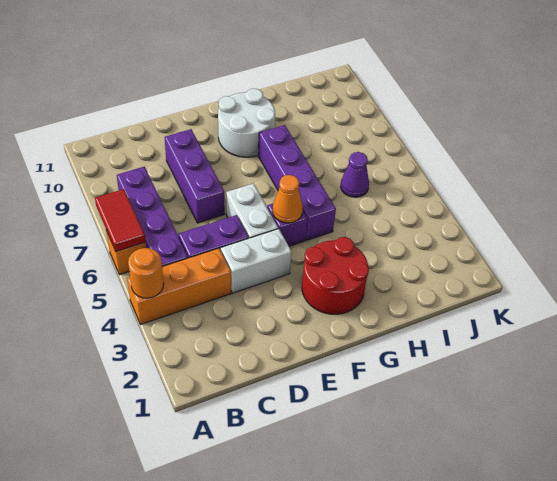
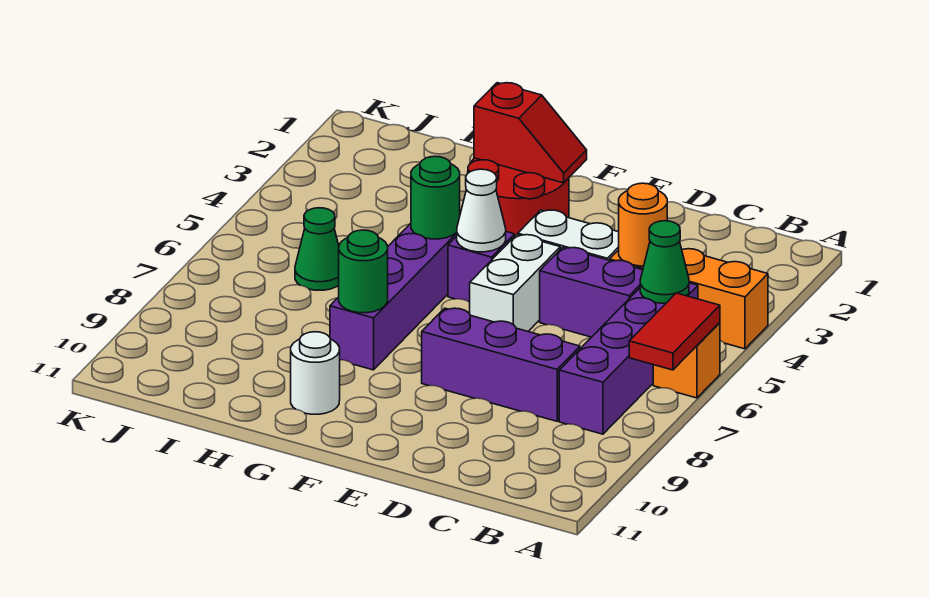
orange 1x1 round brick [128,248,164,298] -> orange 1x1 round brick moved to [619,183,667,266]
none -> green 1x1 cone [640,221,689,303]
purple 1x3 brick [165,129,225,223] -> purple 1x3 brick turned to [422,308,580,421]
none -> red 1x2 slope [474,83,587,183]
orange 1x1 cone [272,175,303,223] -> white 1x1 cone [457,169,506,252]
white 2x2 round brick [218,89,275,157] -> white 1x1 round brick [291,332,340,414]
none -> green 1x1 round brick [411,156,460,239]
none -> green 1x1 round brick [339,230,388,313]
purple 1x1 cone [341,152,369,197] -> green 1x1 cone [295,208,339,290]

